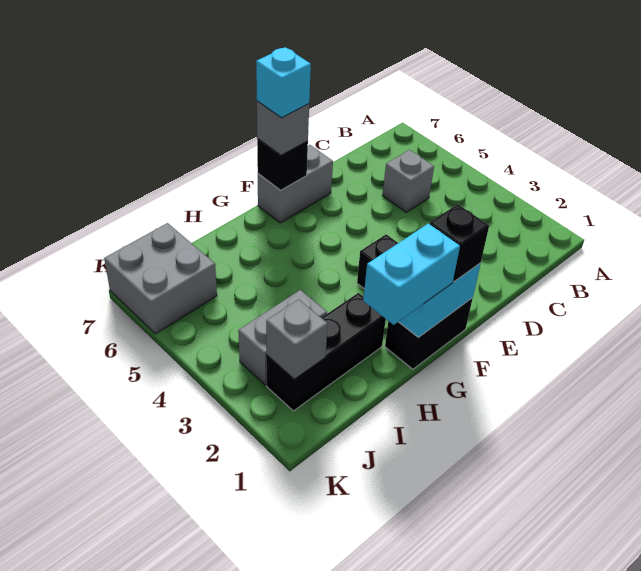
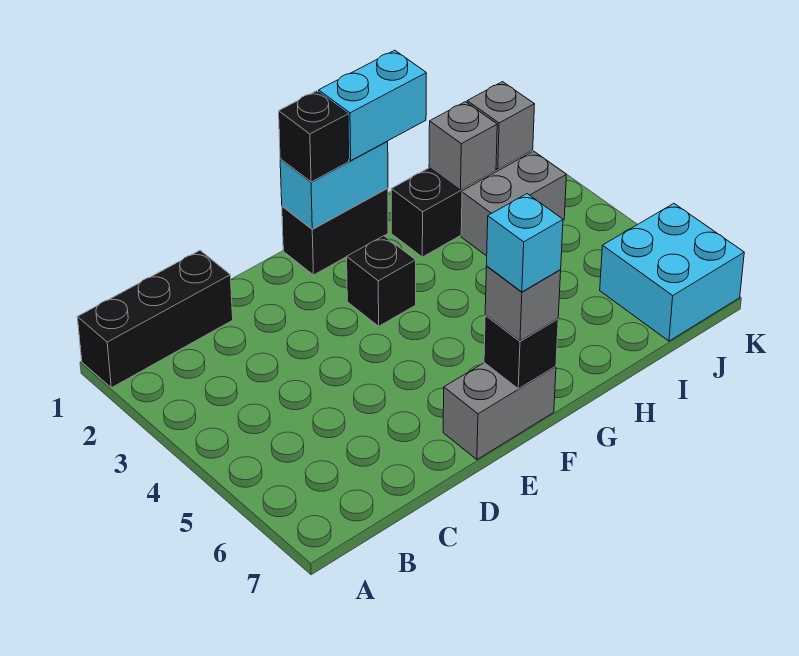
none -> black 1x3 brick [77,251,233,388]
grey 1x1 brick [382,150,434,212] -> grey 1x1 brick moved to [429,102,497,190]
grey 2x2 brick [104,223,217,334] -> cyan 2x2 brick [600,204,744,341]

